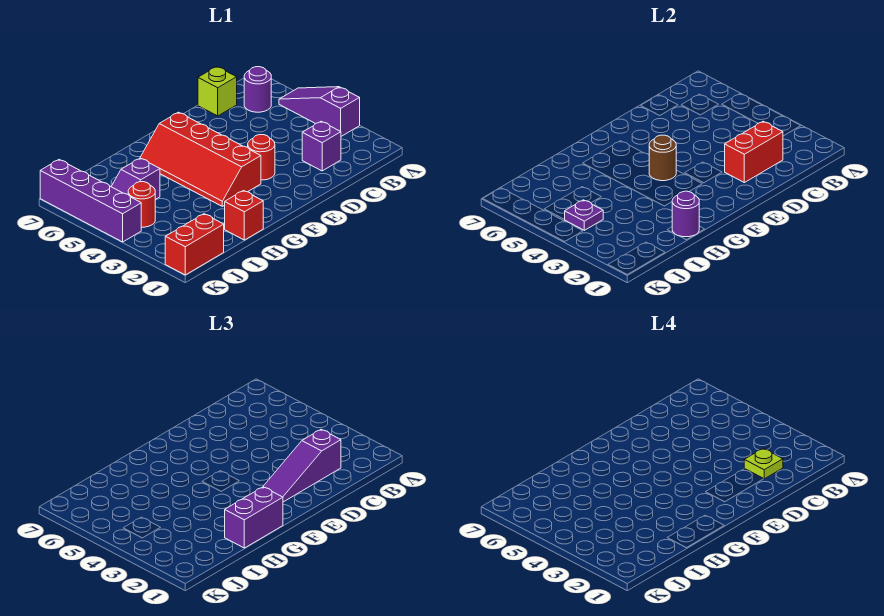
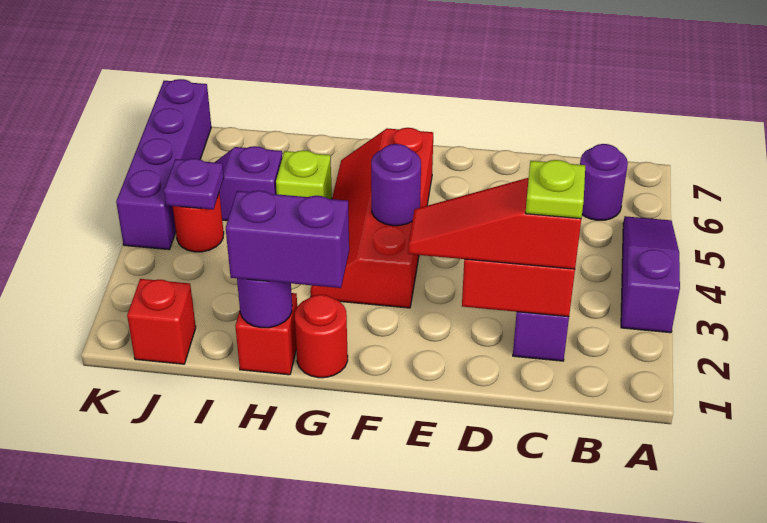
purple 1x3 slope [263,429,341,502] -> red 1x3 slope [408,178,581,269]
lime 1x1 brick [198,66,237,116] -> lime 1x1 brick moved to [276,150,332,199]
red 1x1 round brick [248,135,275,180] -> red 1x1 round brick moved to [295,295,348,378]
brown 1x1 round brick [649,135,676,181] -> purple 1x1 round brick [371,144,421,226]
red 1x2 brick [165,214,224,275] -> red 1x1 brick [127,279,196,364]

